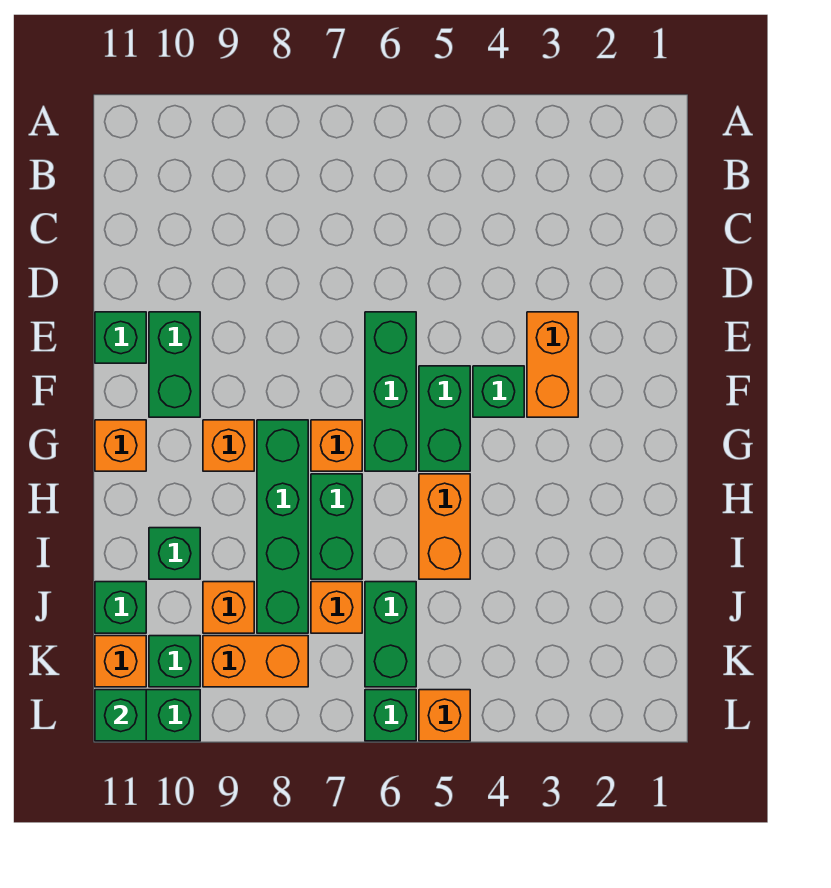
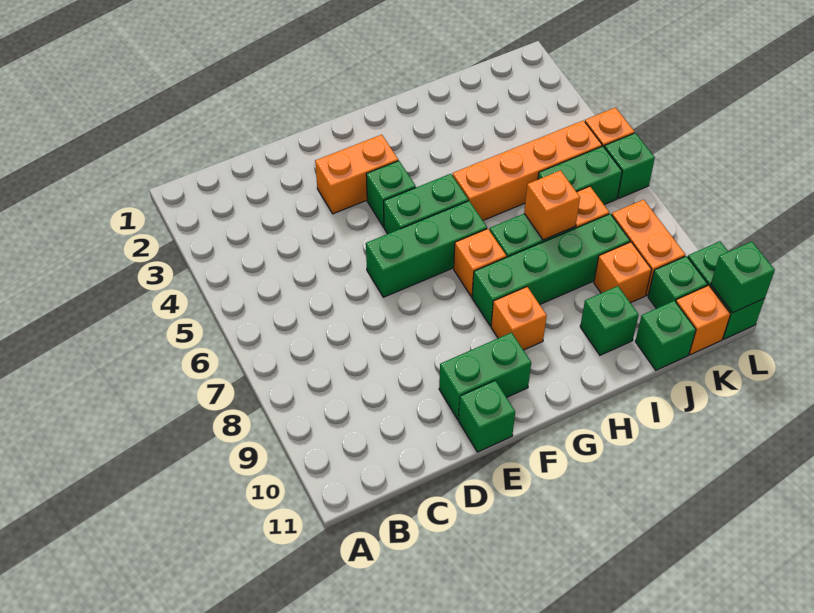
orange 1x1 brick [95,420,146,471] -> orange 1x1 brick moved to [524,171,580,240]
orange 1x2 brick [419,474,470,579] -> orange 1x4 brick [452,120,602,220]

